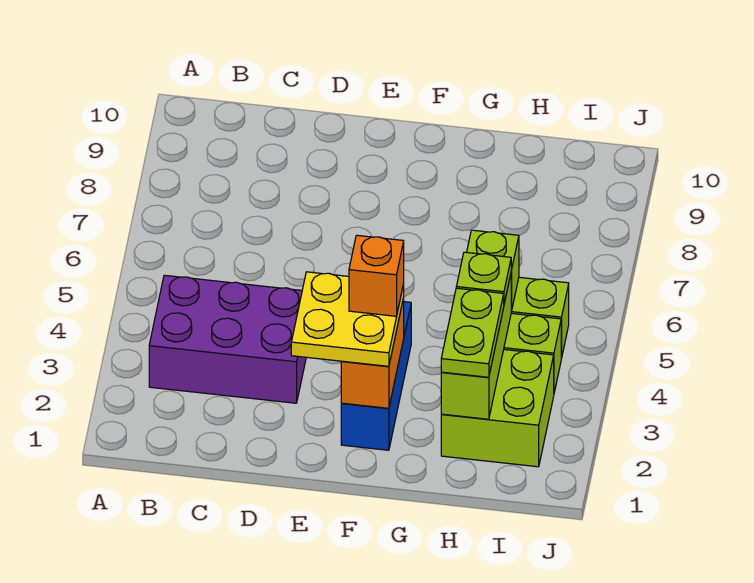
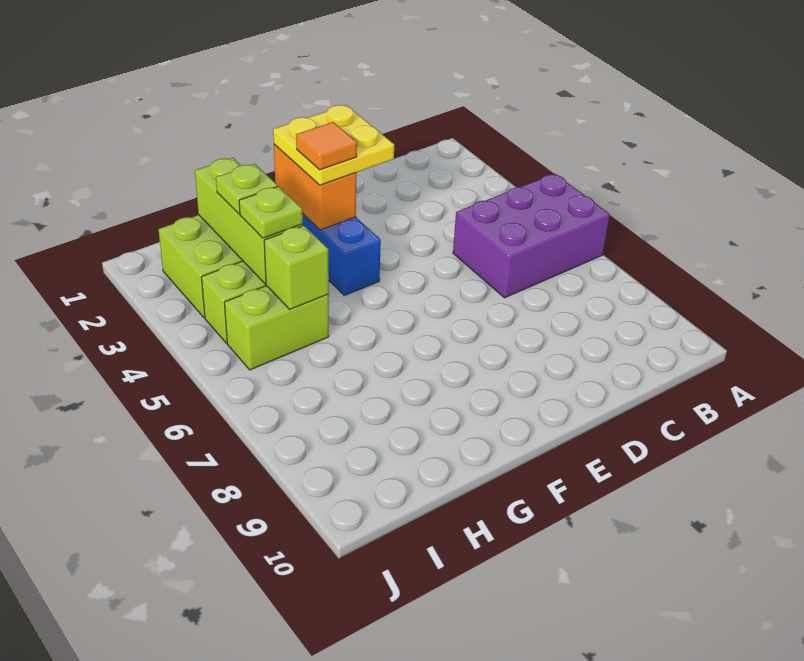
purple 2x3 brick [149,275,306,403] -> purple 2x3 brick moved to [453,174,610,298]
orange 1x1 brick [349,235,404,316] -> orange 1x1 tile [296,122,357,170]
lime 1x2 plate [441,288,504,377] -> lime 1x1 plate [216,164,278,214]

